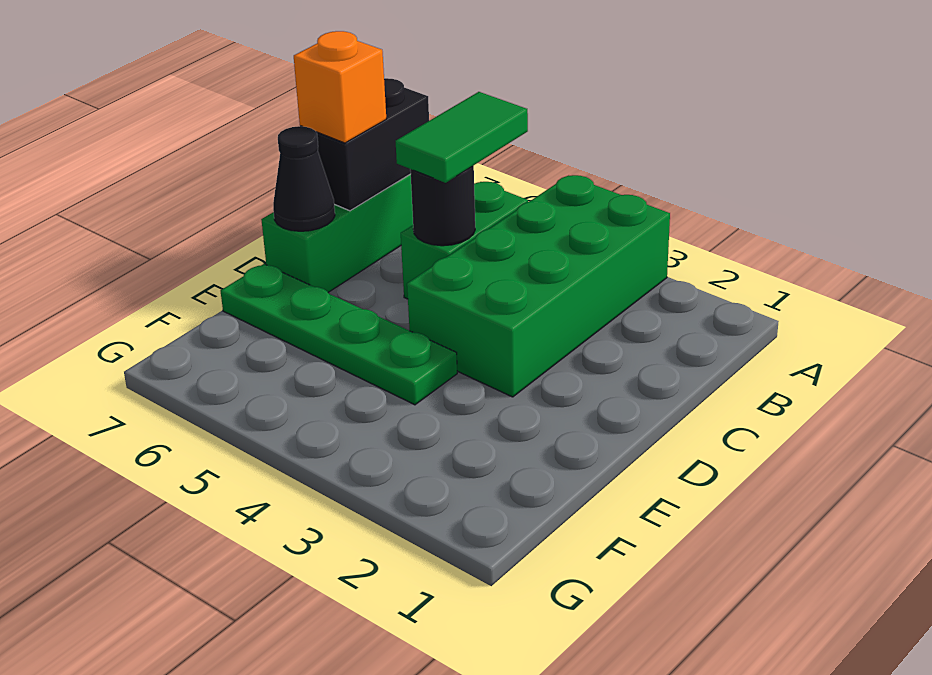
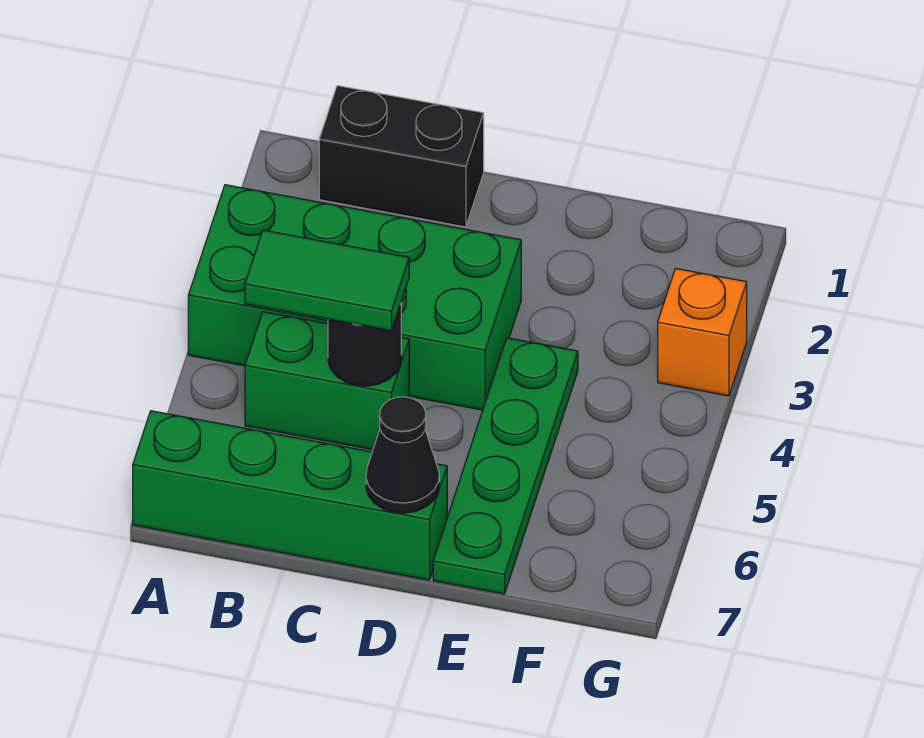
black 1x2 brick [301,78,429,211] -> black 1x2 brick moved to [319,86,484,227]
orange 1x1 brick [294,31,386,143] -> orange 1x1 brick moved to [658,268,747,396]

